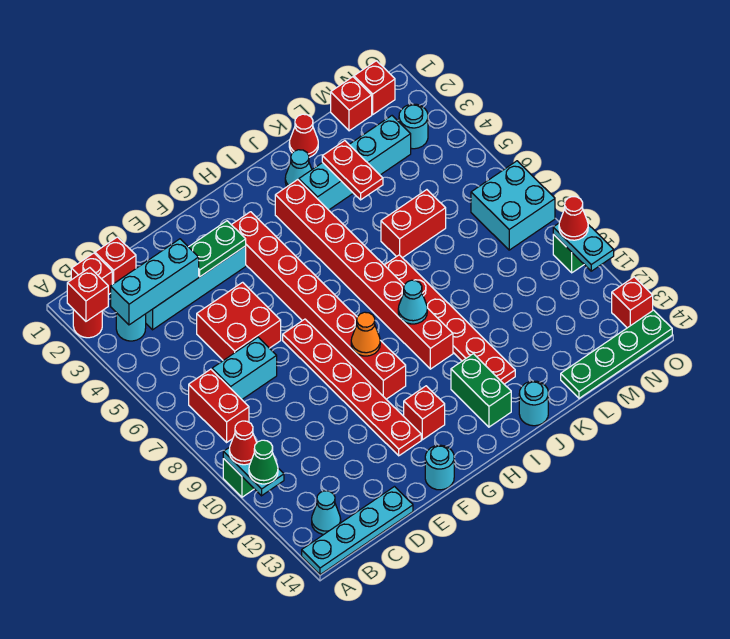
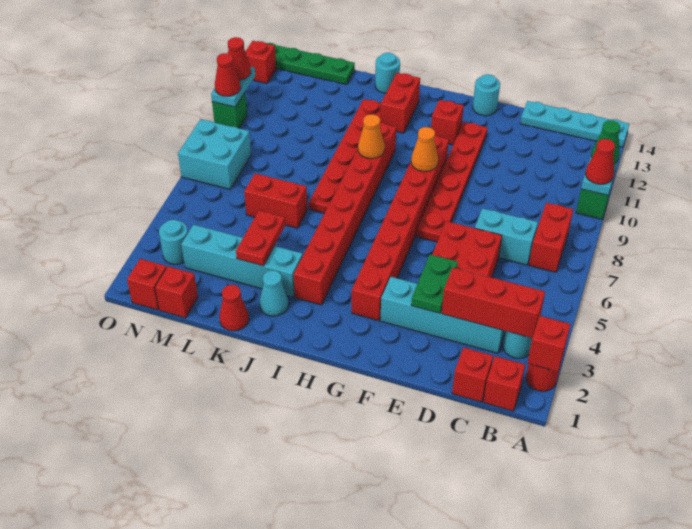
cyan 1x3 brick [111,239,199,325] -> red 1x3 brick [442,268,545,338]
cyan 1x1 cone [312,491,341,534] -> none
green 1x2 plate [189,221,246,277] -> green 1x2 plate turned to [411,255,458,313]
cyan 1x1 cone [398,280,427,324] -> orange 1x1 cone [358,114,385,159]
green 1x2 brick [451,354,511,427] -> red 1x2 brick [380,73,420,133]
none -> red 1x1 cone [228,37,251,80]

